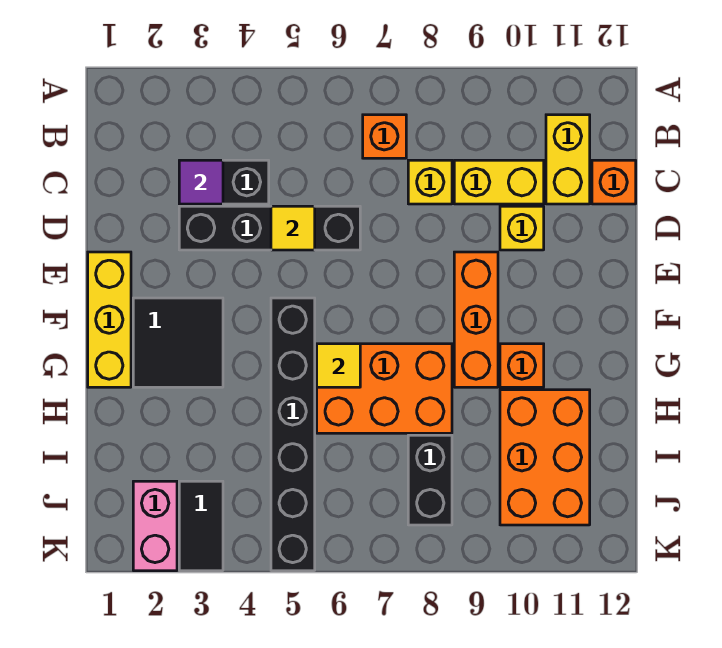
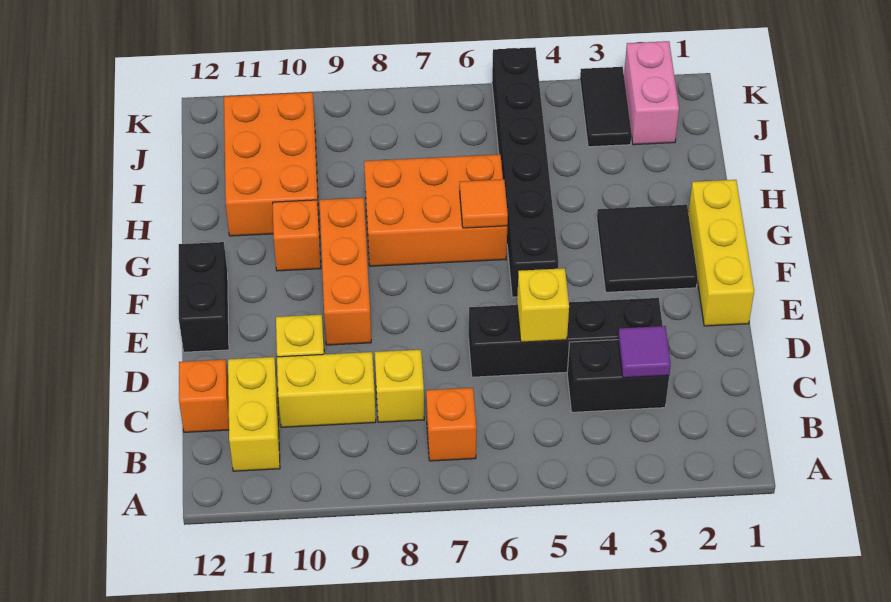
yellow 1x1 tile [271,206,315,250] -> yellow 1x1 brick [517,268,569,342]
yellow 1x1 tile [317,344,360,387] -> orange 1x1 tile [460,179,508,228]
black 1x2 brick [408,435,452,525] -> black 1x2 brick moved to [179,242,229,352]

